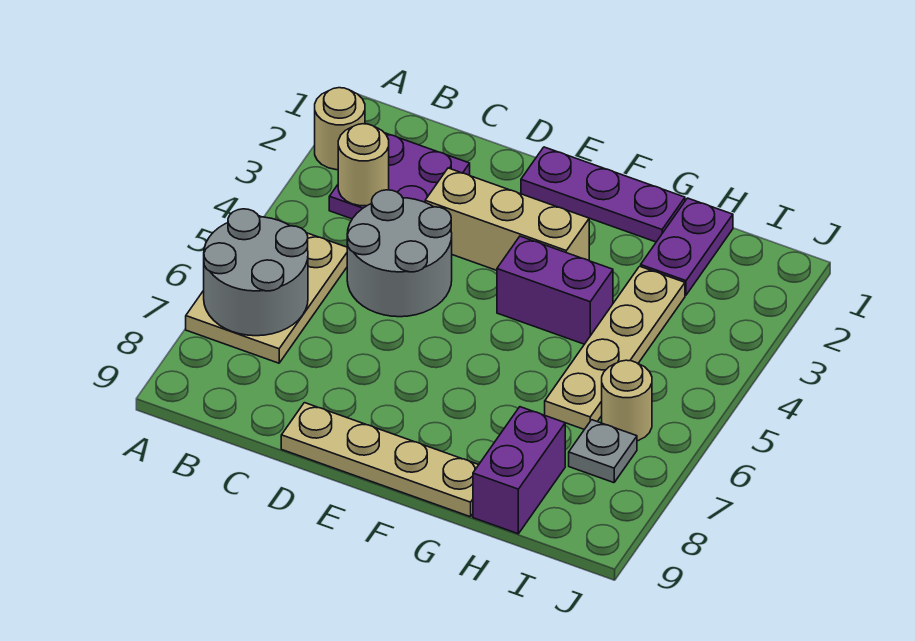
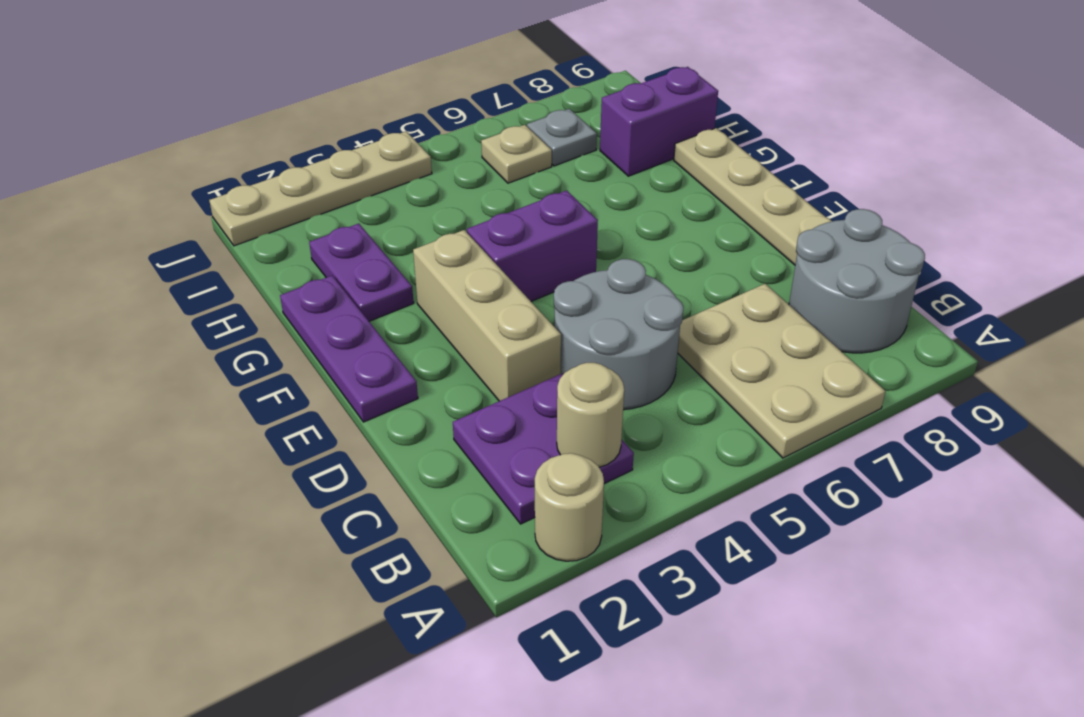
tan 2x3 plate [186,216,347,363] -> tan 2x3 plate turned to [678,284,885,458]
grey 2x2 round brick [204,209,308,336] -> grey 2x2 round brick moved to [789,209,925,353]
purple 1x2 brick [497,236,613,344] -> purple 1x2 brick turned to [467,190,598,301]
purple 1x2 plate [641,198,733,295] -> purple 1x2 plate turned to [309,224,414,321]
tan 1x4 plate [545,266,685,429] -> tan 1x4 plate moved to [209,131,432,246]
tan 1x1 round brick [602,360,652,441] -> tan 1x1 plate [481,125,552,183]

